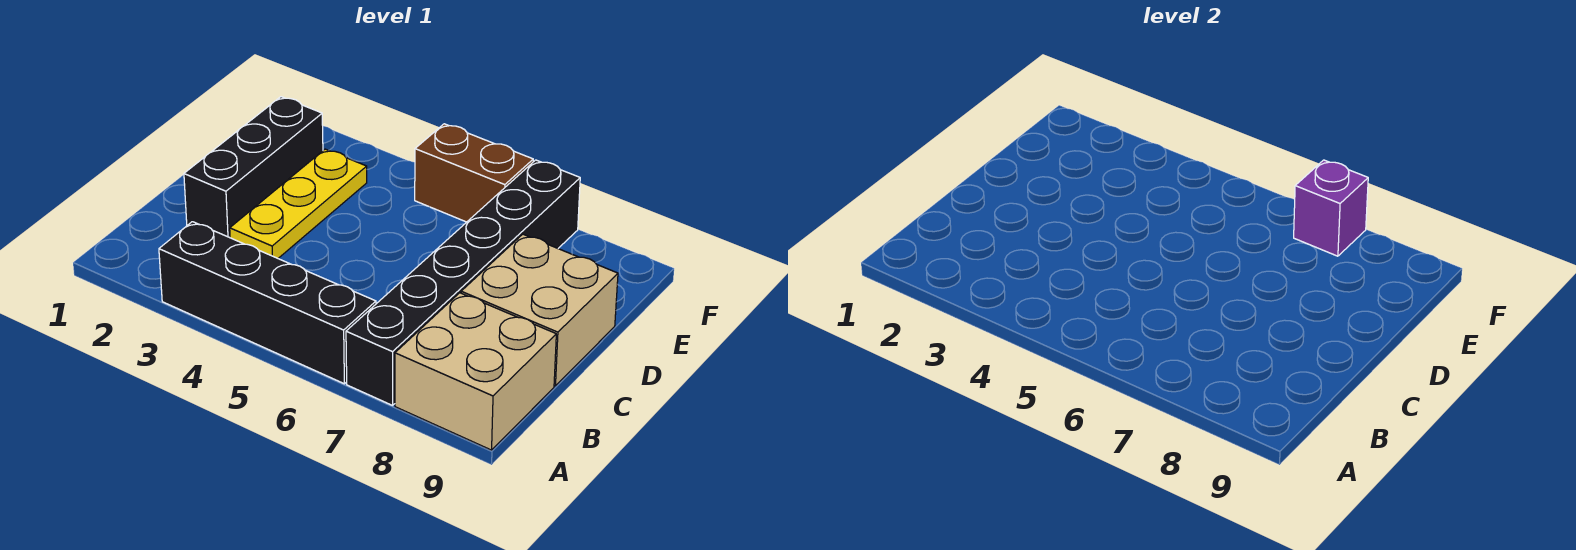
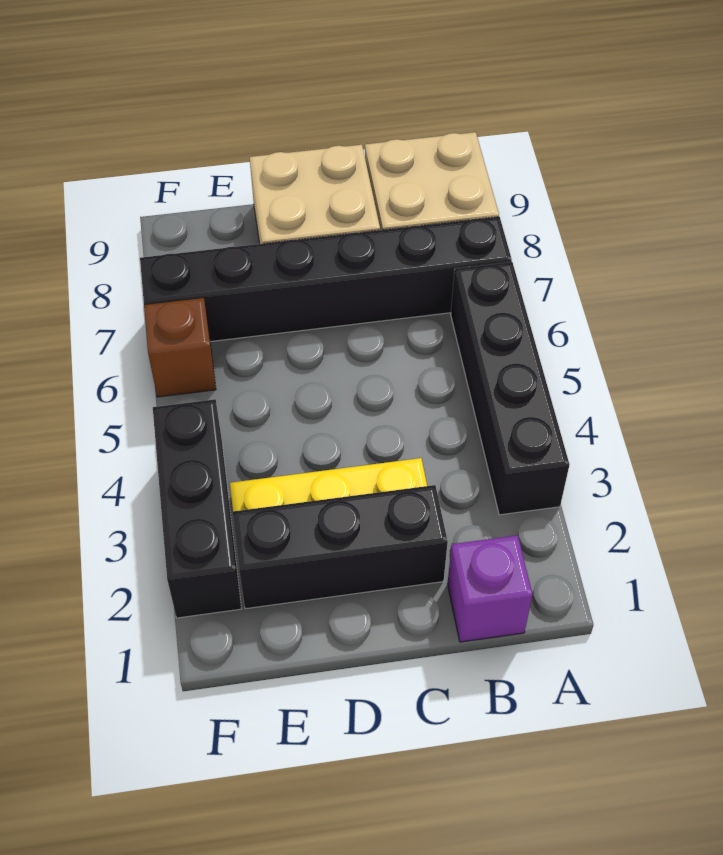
none -> black 1x3 brick [153,399,242,618]
brown 1x2 brick [415,124,533,222] -> brown 1x1 brick [144,298,216,397]
purple 1x1 brick [1294,160,1368,256] -> purple 1x1 brick moved to [447,535,533,642]

